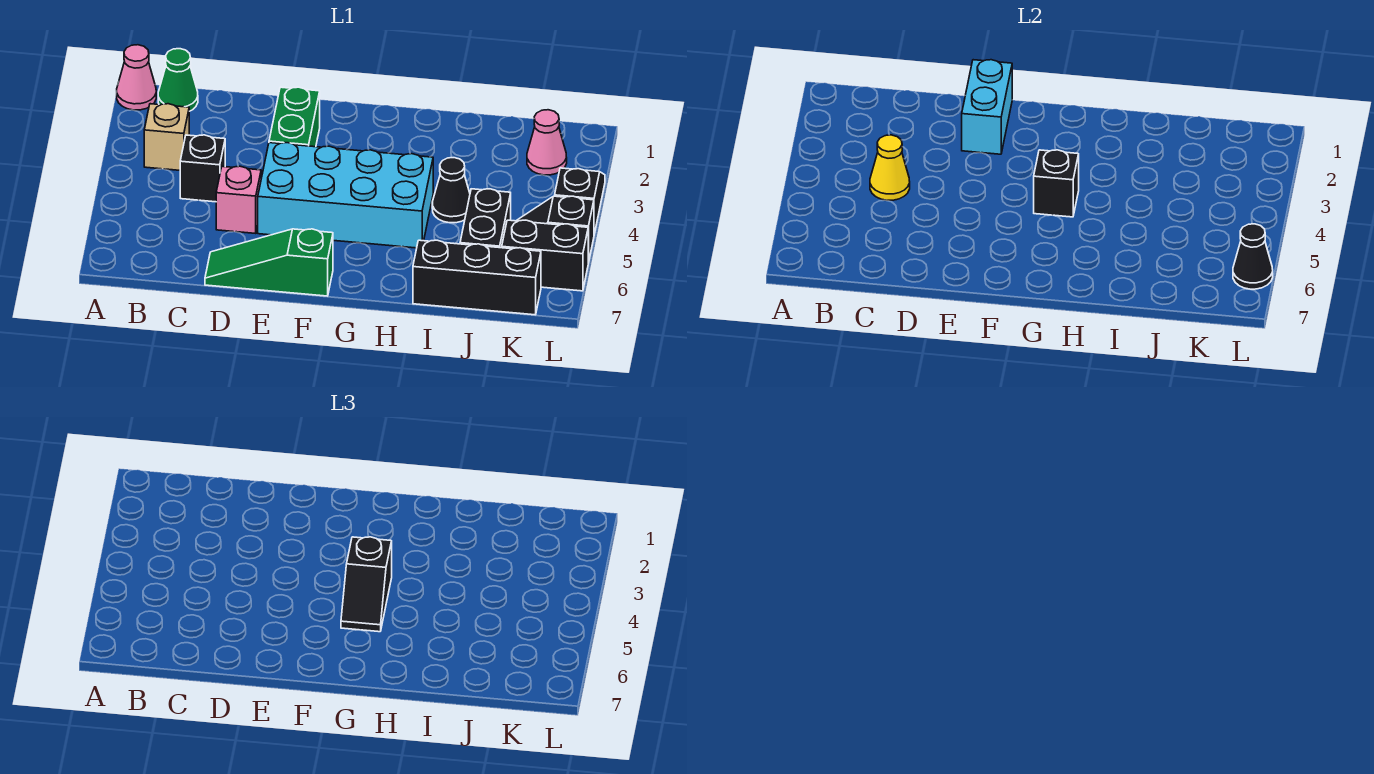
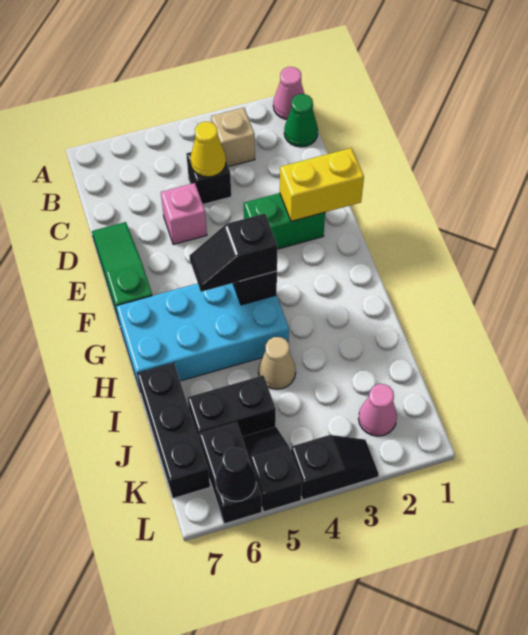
cyan 1x2 brick [962,60,1012,154] -> yellow 1x2 brick [280,148,364,221]
cyan 2x4 brick [258,143,433,248] -> cyan 2x4 brick turned to [116,283,289,389]
black 1x1 cone [432,158,470,223] -> tan 1x1 cone [258,337,296,389]

